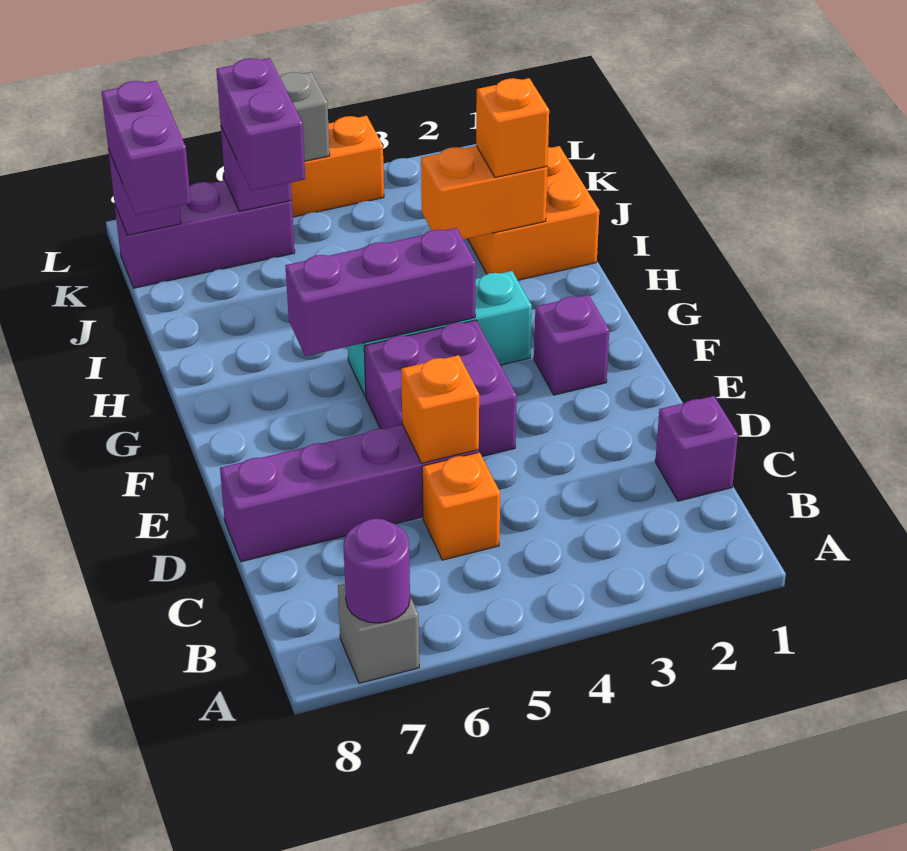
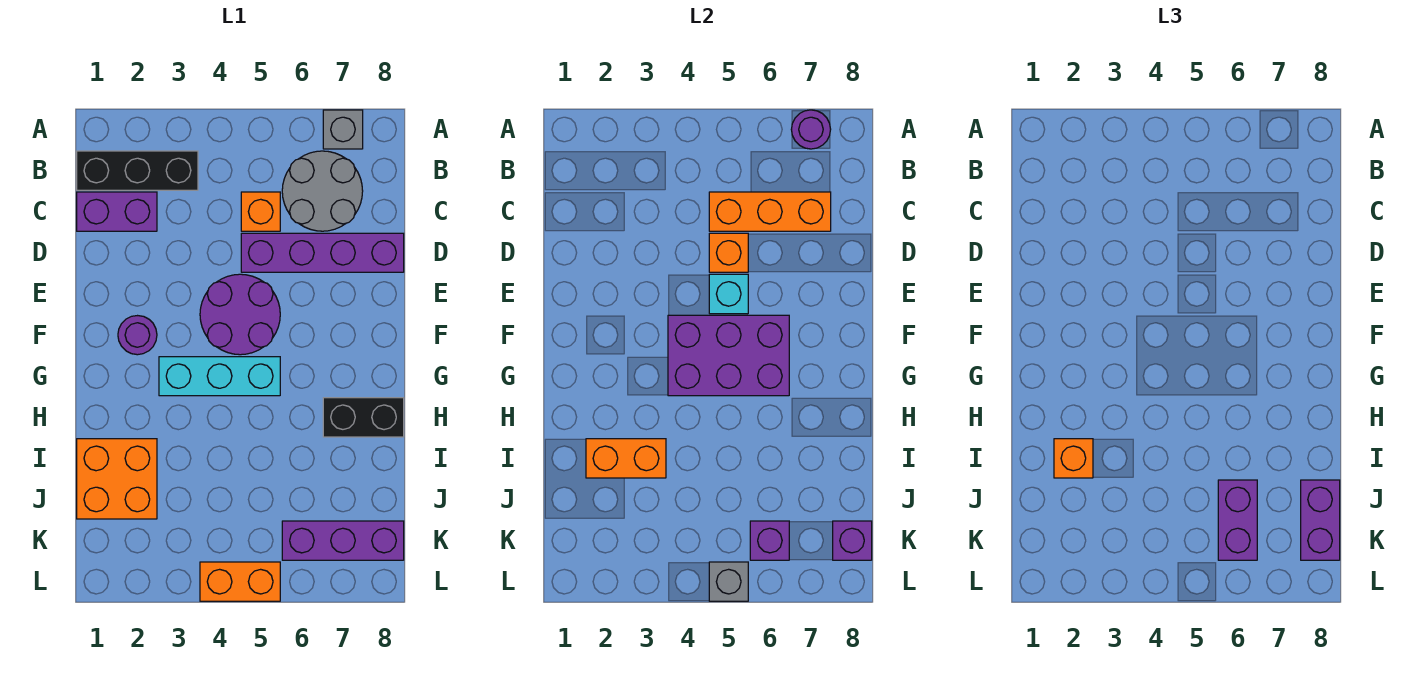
none -> black 1x3 brick [77,151,198,190]
none -> grey 2x2 round brick [282,151,363,231]
purple 1x1 brick [655,396,738,501] -> purple 1x2 brick [77,192,157,231]
none -> orange 1x3 brick [709,192,831,231]
purple 2x2 brick [364,320,517,456] -> purple 2x2 round brick [200,274,280,355]
none -> cyan 1x1 brick [709,274,748,314]
purple 1x1 brick [534,295,609,395] -> purple 1x1 round brick [118,316,157,355]
purple 1x3 brick [285,228,476,356] -> purple 2x3 brick [668,315,789,396]
none -> black 1x2 brick [323,398,404,437]

